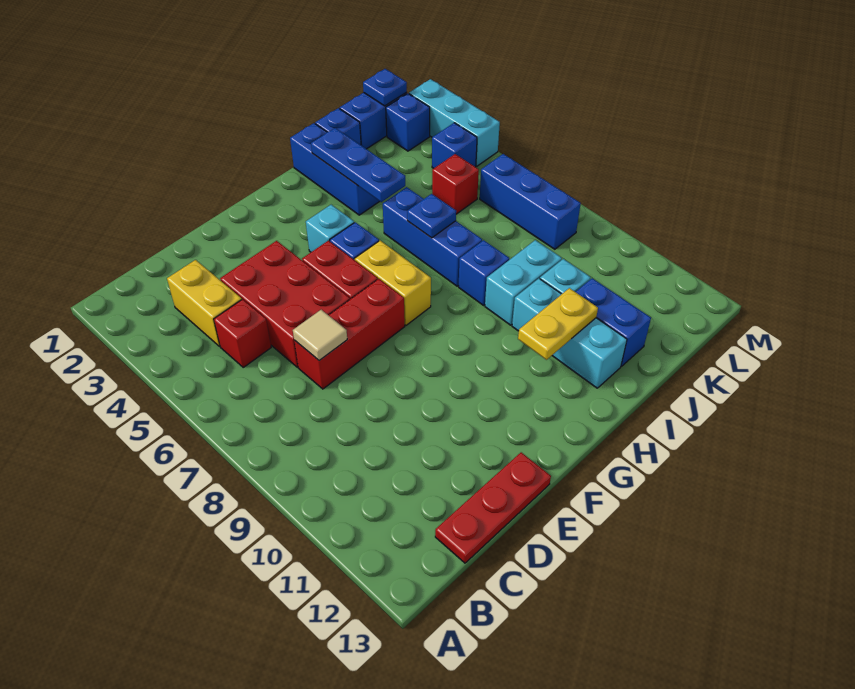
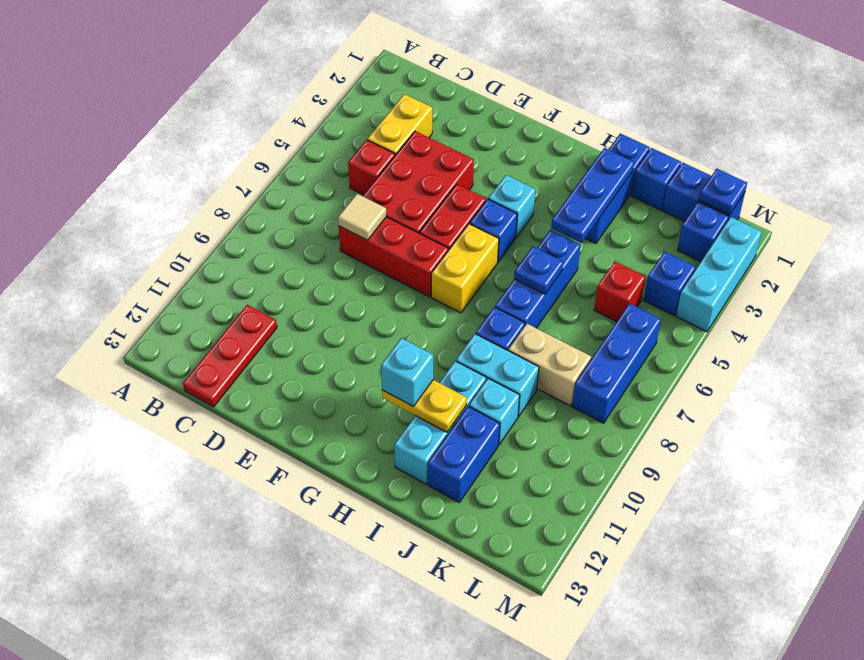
red 1x3 plate [435,452,551,563] -> red 1x3 plate turned to [183,305,277,407]
none -> cyan 1x1 brick [381,338,433,406]
none -> tan 1x2 brick [508,324,591,406]

